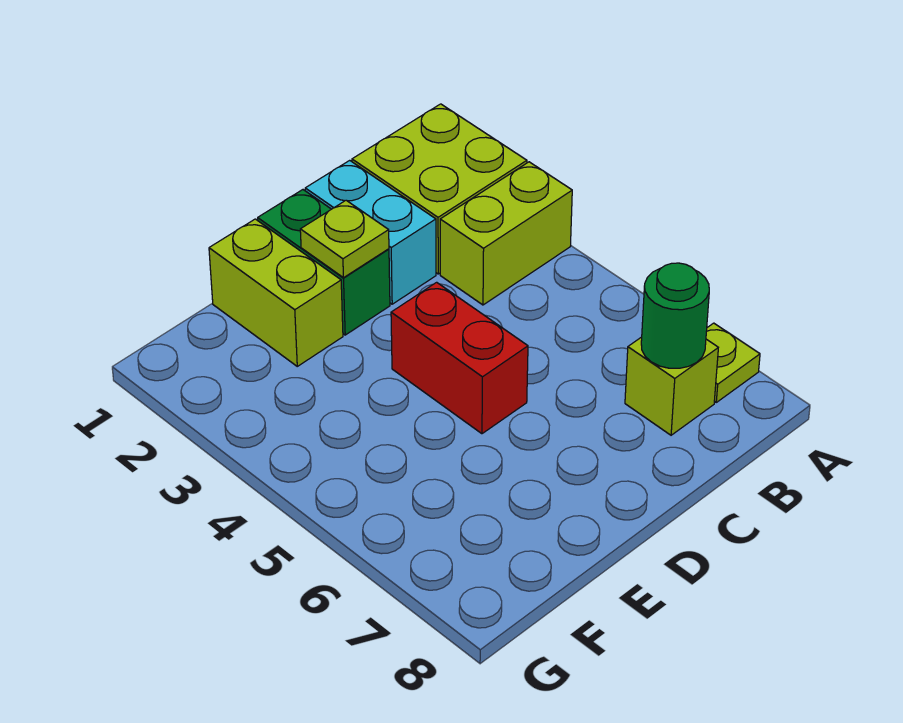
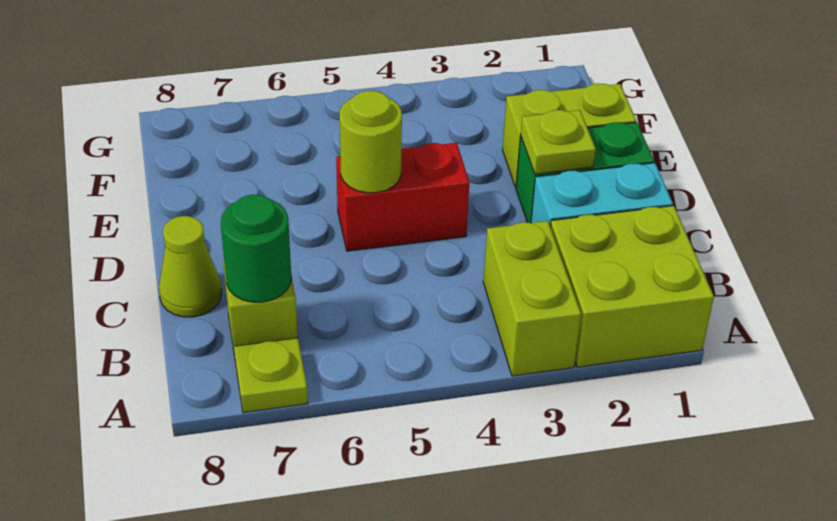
none -> lime 1x1 cone [159,216,222,317]
none -> lime 1x1 round brick [340,91,402,193]

